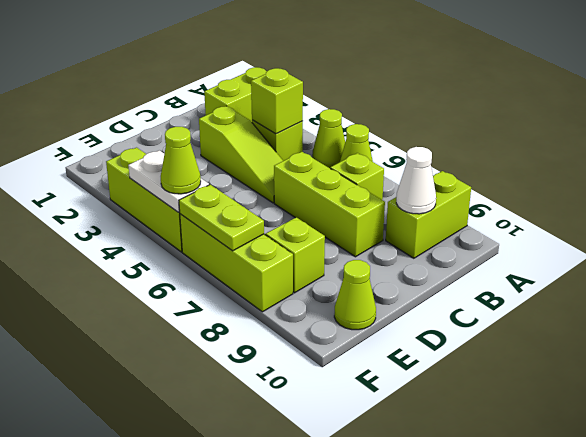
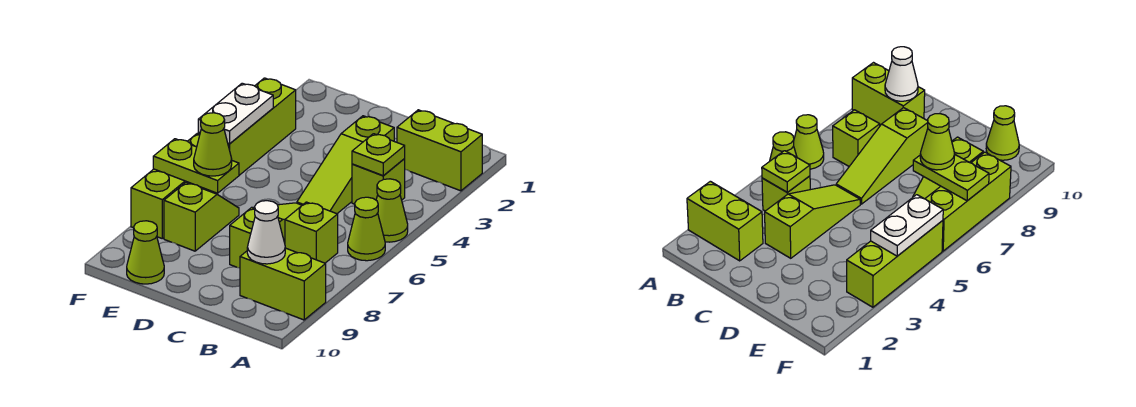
lime 1x1 brick [251,68,303,134] -> lime 1x1 plate [352,134,405,175]
lime 1x3 brick [274,152,385,257] -> lime 1x3 slope [230,203,302,268]
lime 1x1 cone [161,127,201,194] -> lime 1x1 cone moved to [194,113,232,176]
lime 1x2 plate [179,185,264,251] -> lime 1x2 plate turned to [153,139,239,193]

